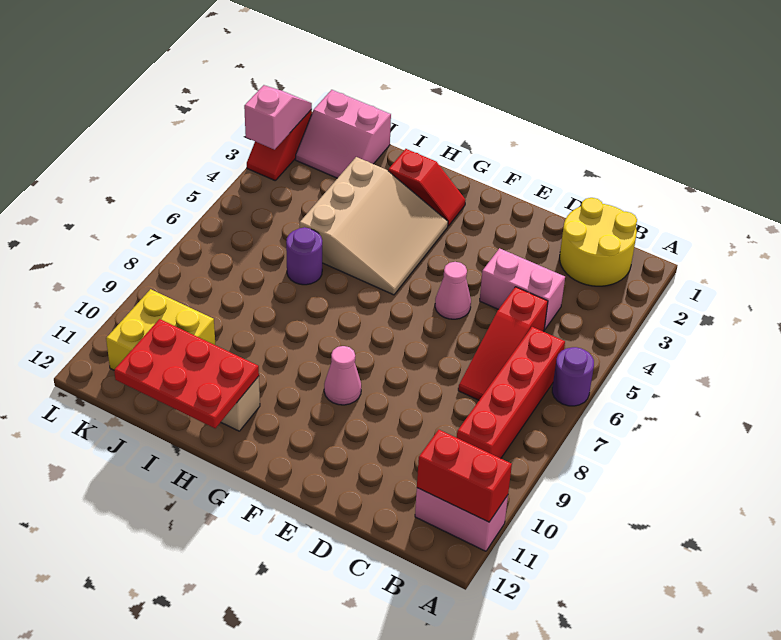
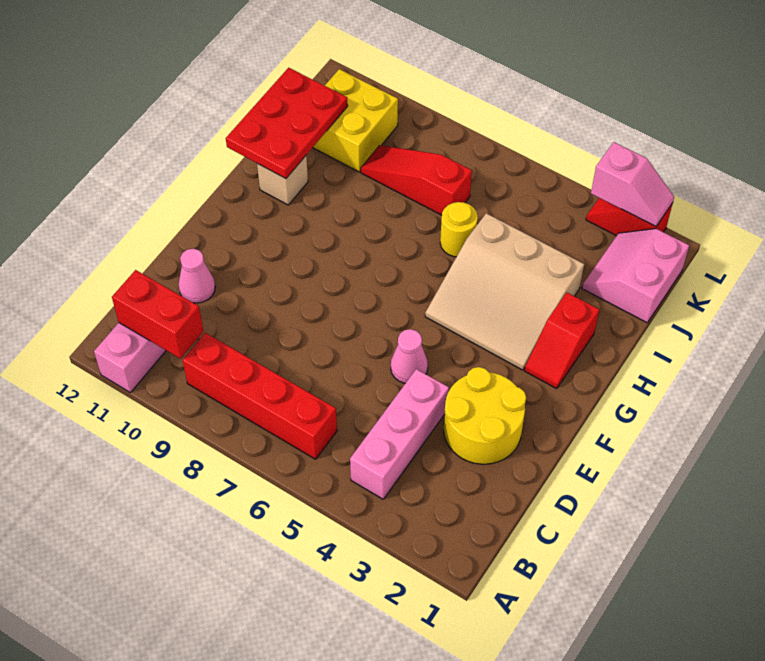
purple 1x1 round brick [552,347,594,406] -> none
red 1x2 brick [417,430,512,522] -> red 1x2 brick turned to [112,270,204,359]
yellow 2x2 round brick [560,198,637,286] -> yellow 2x2 round brick moved to [444,367,526,464]
pink 1x2 brick [480,248,565,330] -> pink 1x3 brick [350,369,449,499]
red 1x3 slope [458,287,548,400] -> red 1x3 slope moved to [361,145,472,215]
pink 1x1 cone [324,346,361,405] -> pink 1x1 cone moved to [178,249,215,303]
purple 1x1 round brick [286,227,322,285] -> yellow 1x1 round brick [440,202,478,257]

